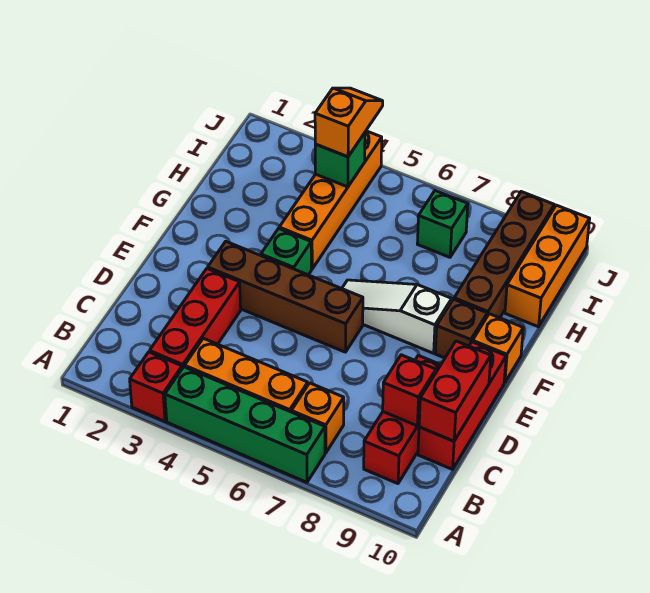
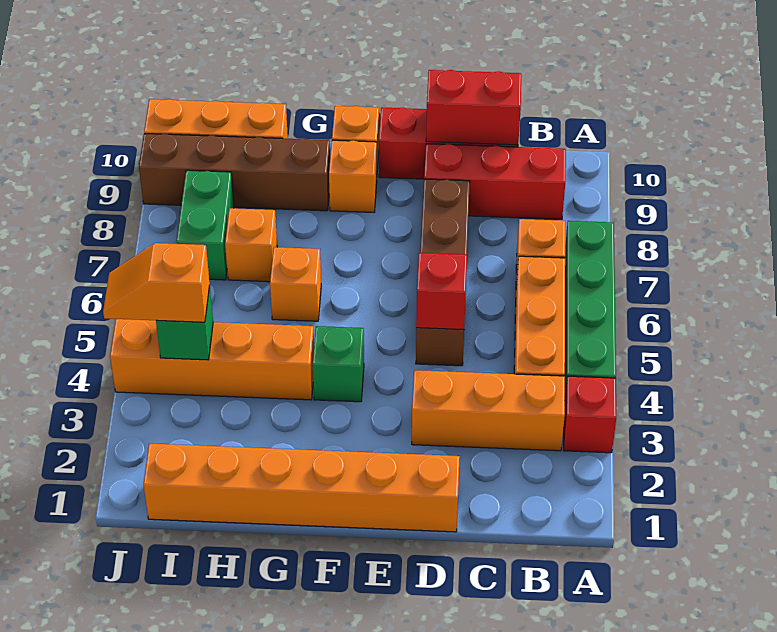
red 1x3 brick [150,268,241,368] -> orange 1x3 brick [412,370,565,451]
red 1x1 brick [383,355,436,426] -> red 1x1 brick moved to [416,253,467,330]
none -> orange 1x6 brick [143,444,460,532]
brown 1x4 brick [208,241,363,352] -> brown 1x4 brick moved to [416,179,470,366]
white 1x3 slope [342,280,452,353] -> none
brown 1x1 brick [435,299,487,358] -> orange 1x1 brick [329,140,377,212]
none -> orange 1x1 brick [270,247,321,321]
none -> orange 1x1 brick [225,208,277,282]
green 1x1 brick [417,191,468,257] -> green 1x2 brick [176,170,234,280]

